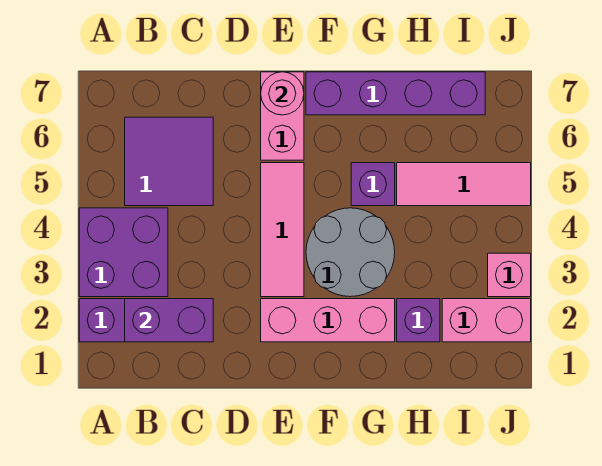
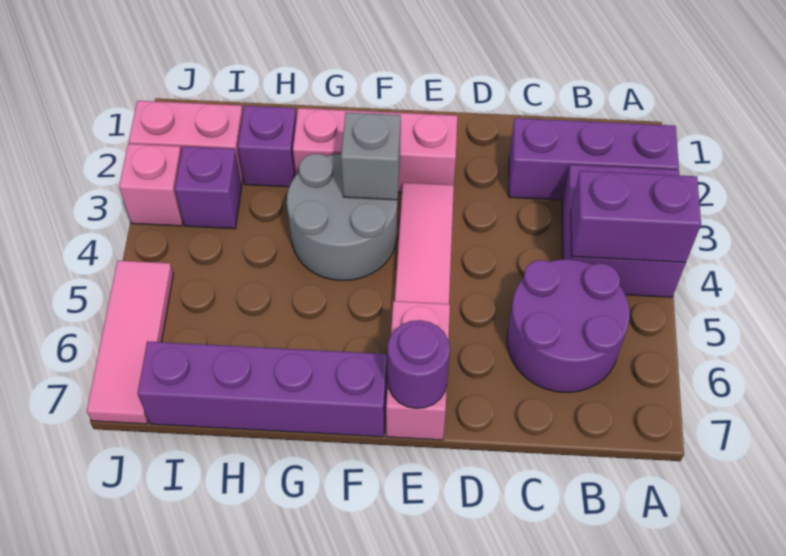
purple 1x2 brick [125,299,213,342] -> purple 1x2 brick moved to [571,171,701,262]
purple 2x2 tile [125,117,213,206] -> purple 2x2 round brick [507,259,630,392]
pink 1x1 round brick [261,72,304,115] -> purple 1x1 round brick [388,320,450,408]
none -> grey 1x1 brick [341,112,401,200]
purple 1x1 brick [351,163,395,206] -> purple 1x1 brick moved to [175,146,242,229]
pink 1x3 tile [397,163,531,206] -> pink 1x3 tile turned to [87,261,174,424]

